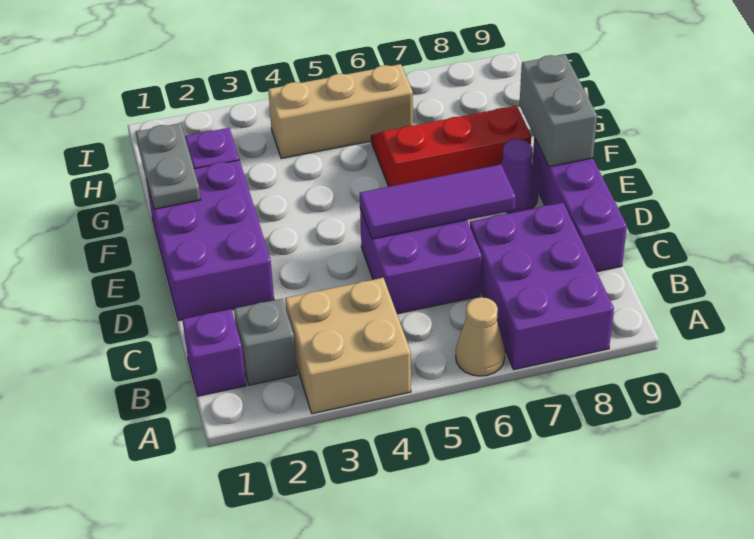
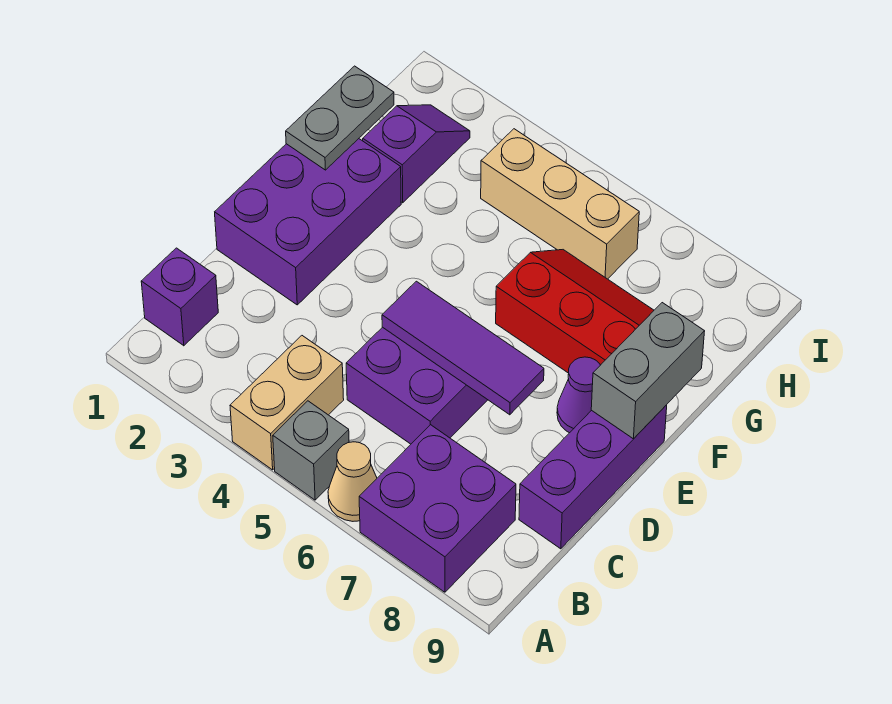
tan 2x2 brick [285,278,411,414] -> tan 1x2 brick [230,336,344,470]
purple 2x3 brick [470,203,614,370] -> purple 2x2 brick [359,425,516,592]
grey 1x1 brick [234,299,297,385] -> grey 1x1 brick moved to [273,401,349,500]

